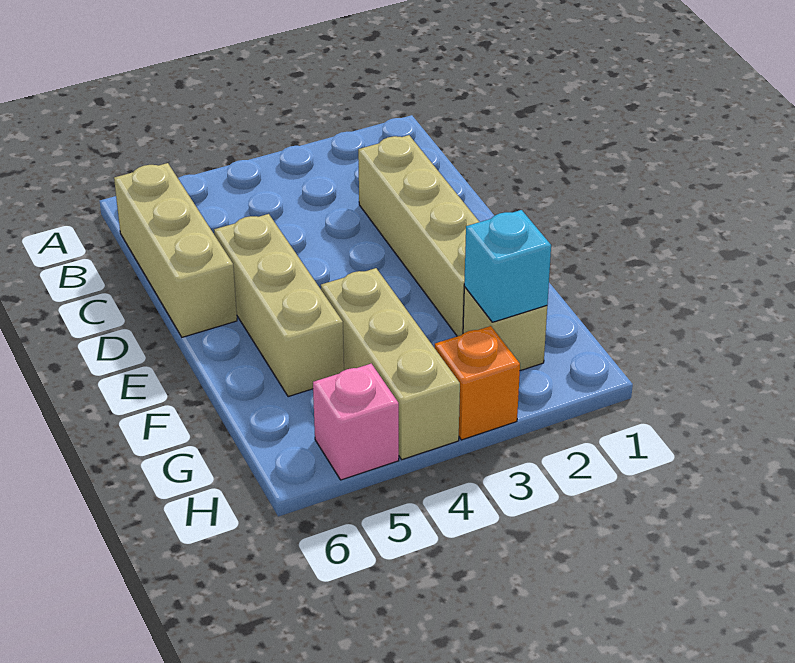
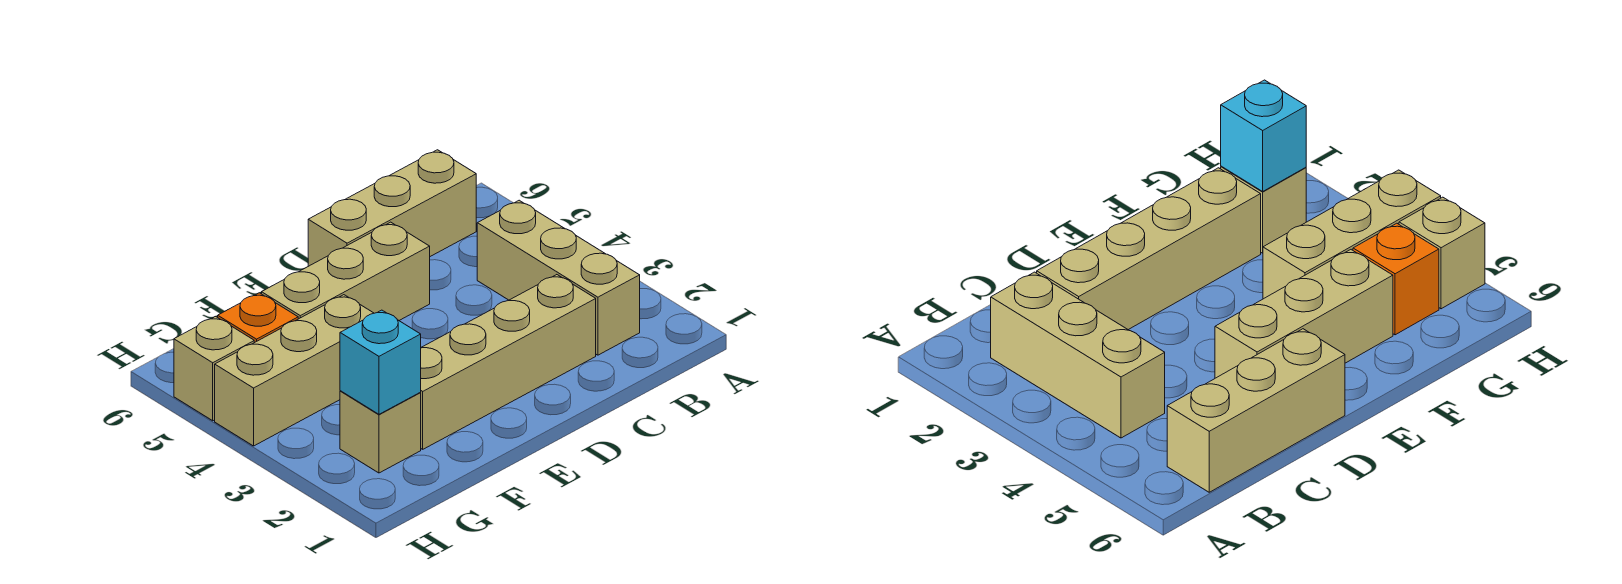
none -> tan 1x3 brick [477,200,640,355]
orange 1x1 brick [435,326,520,440] -> orange 1x1 brick moved to [218,293,298,343]
pink 1x1 brick [313,364,399,480] -> tan 1x1 brick [174,317,254,421]

